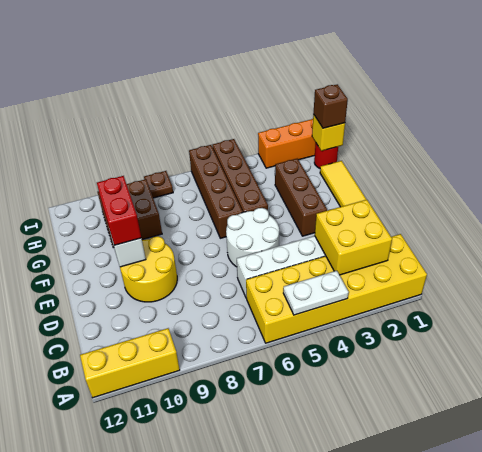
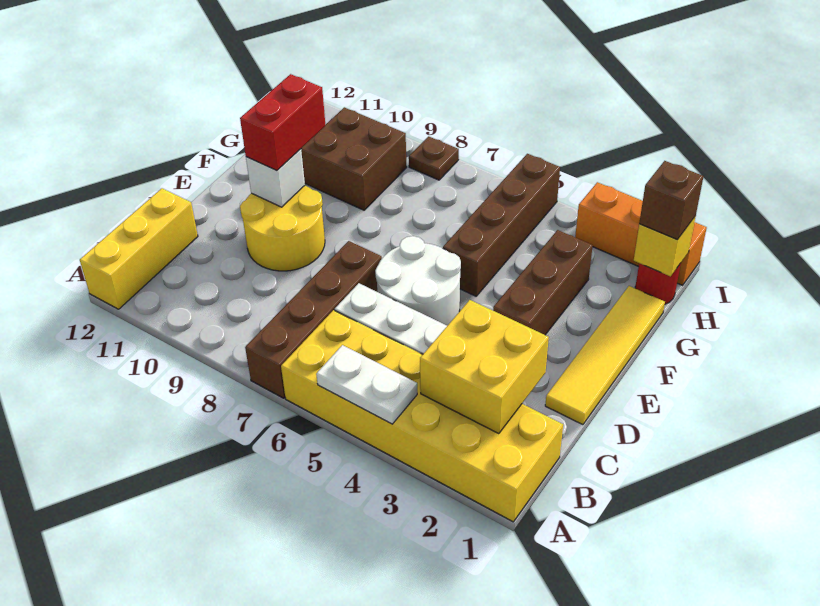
yellow 1x3 brick [80,328,180,398] -> yellow 1x3 brick turned to [80,188,198,309]
brown 1x4 brick [189,145,243,238] -> brown 1x4 brick moved to [245,241,382,398]

